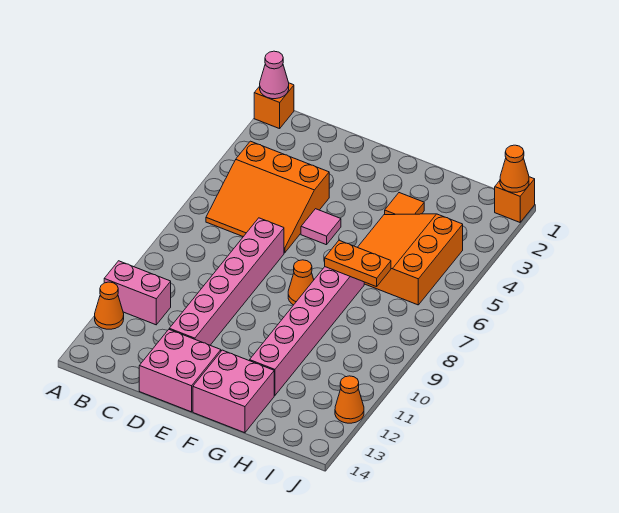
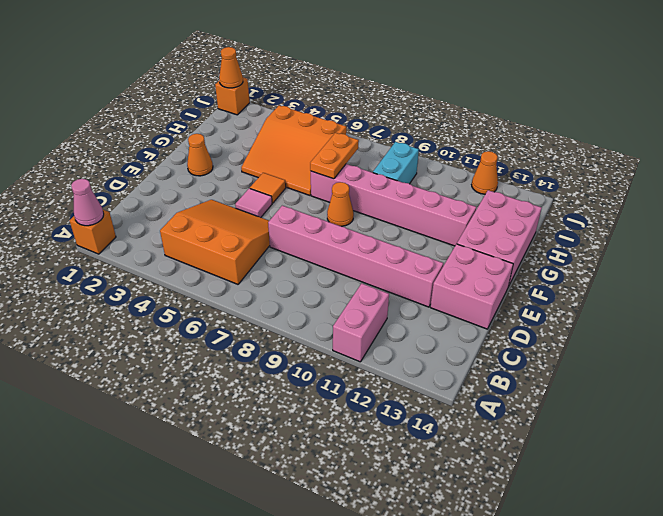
orange 1x1 cone [95,282,124,329] -> orange 1x1 cone moved to [187,134,213,176]
orange 3x3 slope [206,141,329,253] -> orange 3x3 slope turned to [160,200,270,284]
pink 2x2 brick [193,350,274,433] -> pink 2x3 brick [457,190,542,285]
orange 1x1 tile [385,193,424,215] -> orange 1x1 tile moved to [250,173,286,203]
none -> cyan 1x2 brick [373,142,419,184]

